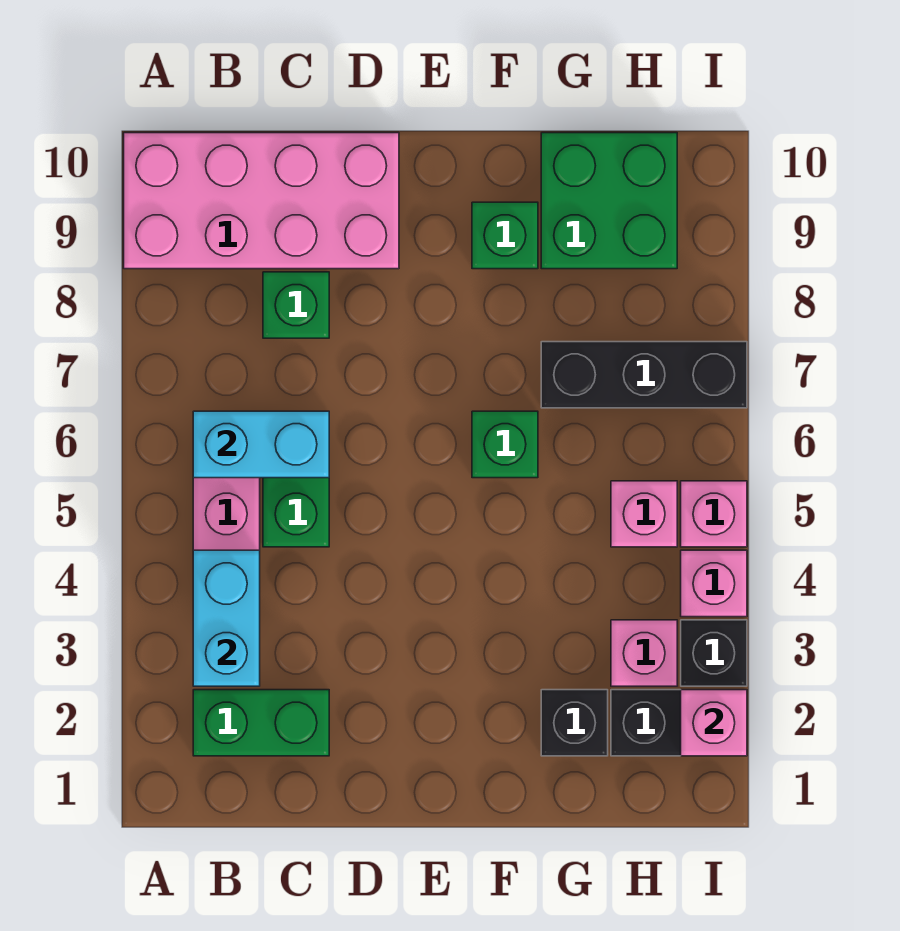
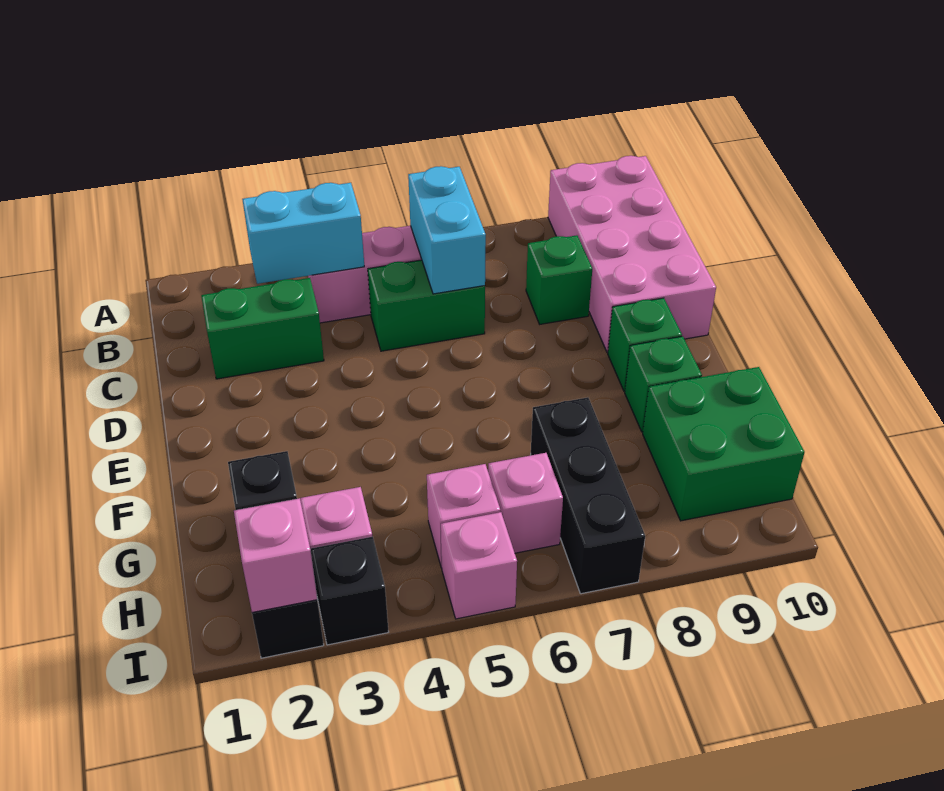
green 1x2 brick [193,690,329,756] -> green 1x2 brick turned to [201,278,324,379]
green 1x1 brick [472,411,538,478] -> green 1x1 brick moved to [608,298,682,391]
pink 1x1 brick [681,550,747,617] -> pink 1x1 brick moved to [488,453,563,553]

